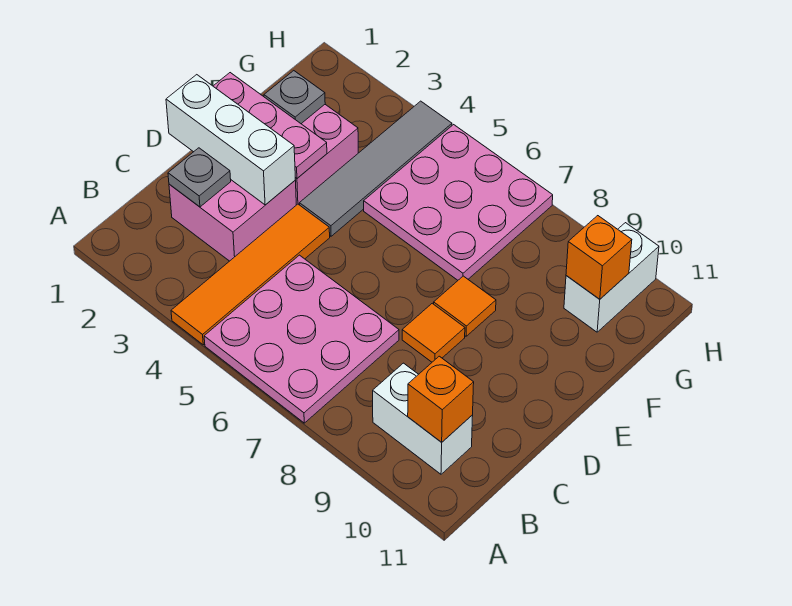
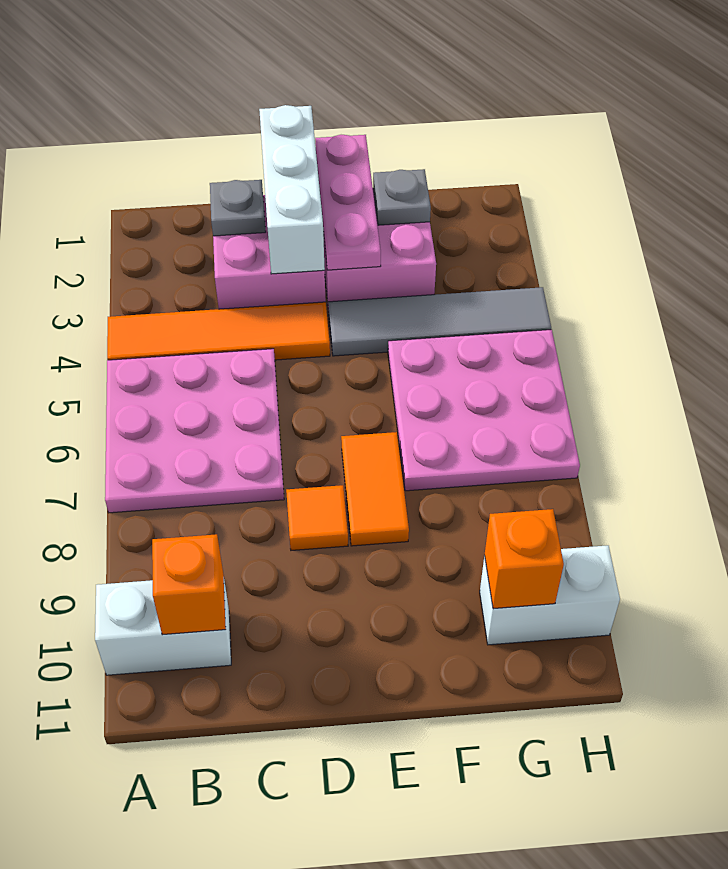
white 1x2 brick [373,363,473,474] -> white 1x2 brick turned to [95,580,231,675]
orange 1x1 tile [434,276,496,336] -> orange 1x2 tile [341,432,409,546]

